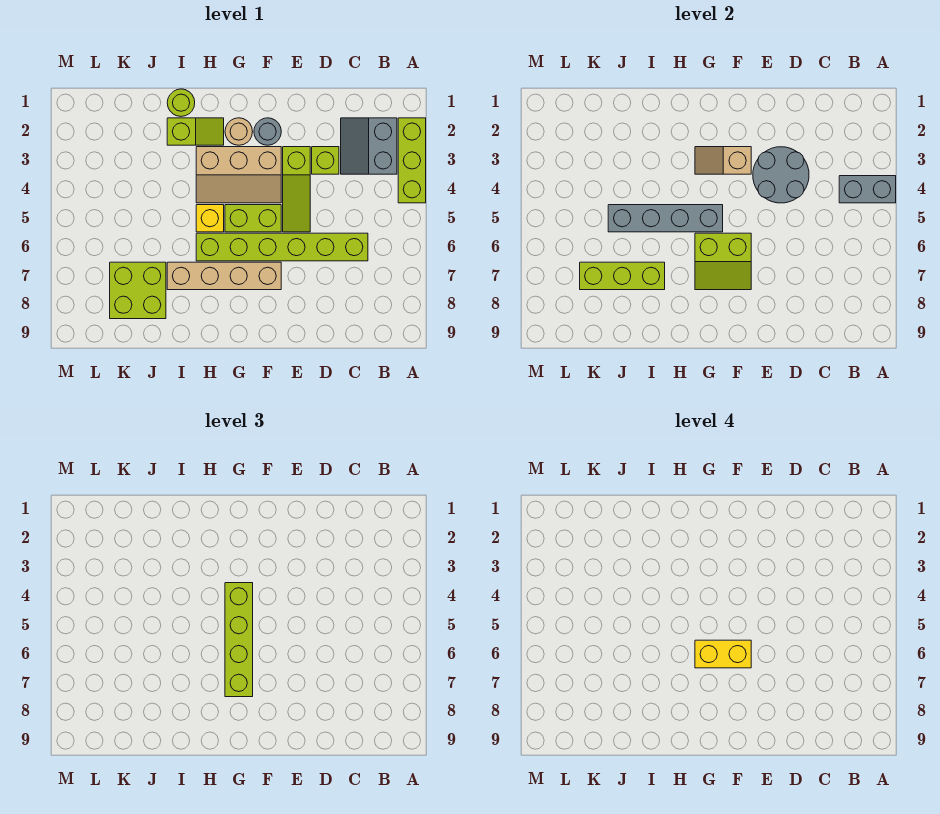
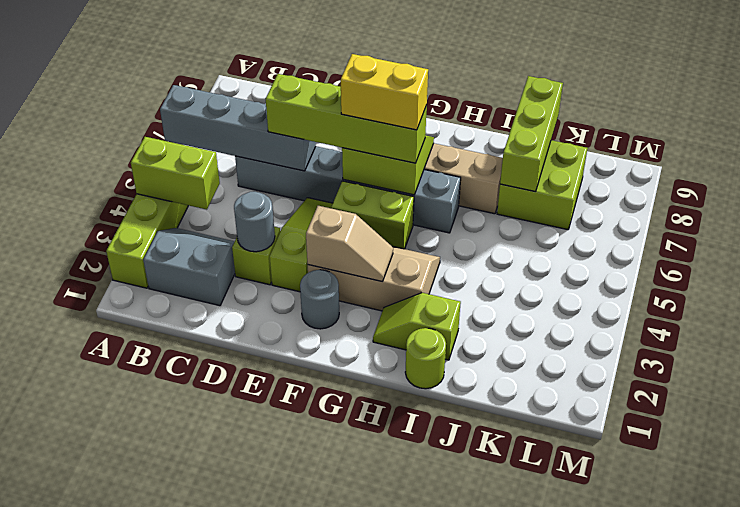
grey 1x2 brick [839,176,896,203] -> lime 1x2 brick [131,137,220,210]
grey 2x2 slope [341,118,397,174] -> grey 2x2 slope turned to [143,228,235,306]
lime 1x6 brick [196,233,368,261] -> grey 1x6 brick [235,146,461,233]
grey 2x2 round brick [753,147,809,203] -> grey 1x1 round brick [234,192,275,252]
tan 1x1 round brick [225,118,253,145] -> none
lime 1x4 brick [225,583,253,697] -> lime 1x4 brick turned to [266,74,427,163]
grey 1x4 brick [608,205,723,232] -> grey 1x4 brick moved to [160,85,316,171]
yellow 1x1 brick [196,205,224,232] -> none
lime 1x3 brick [580,262,665,290] -> lime 1x3 brick turned to [500,76,563,192]

